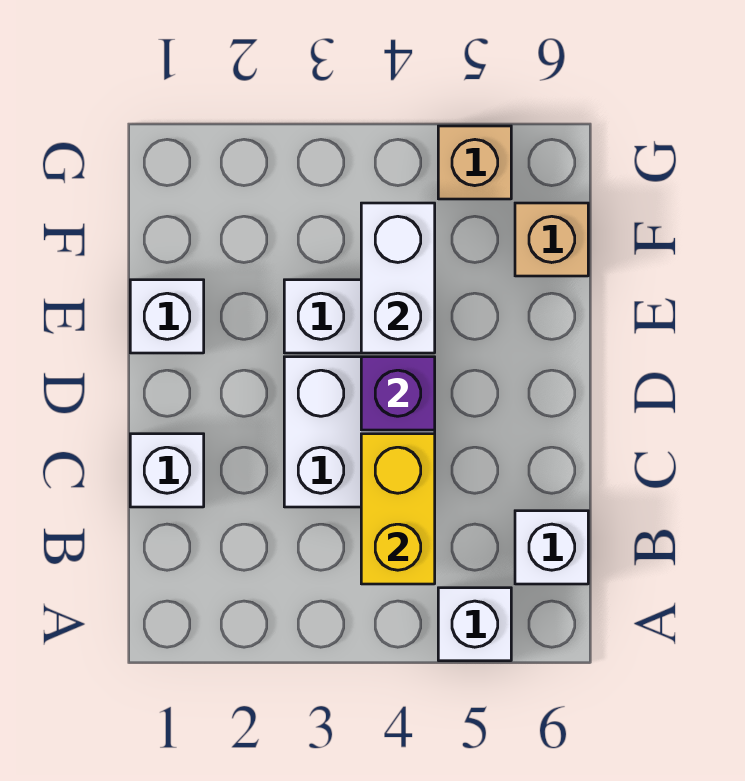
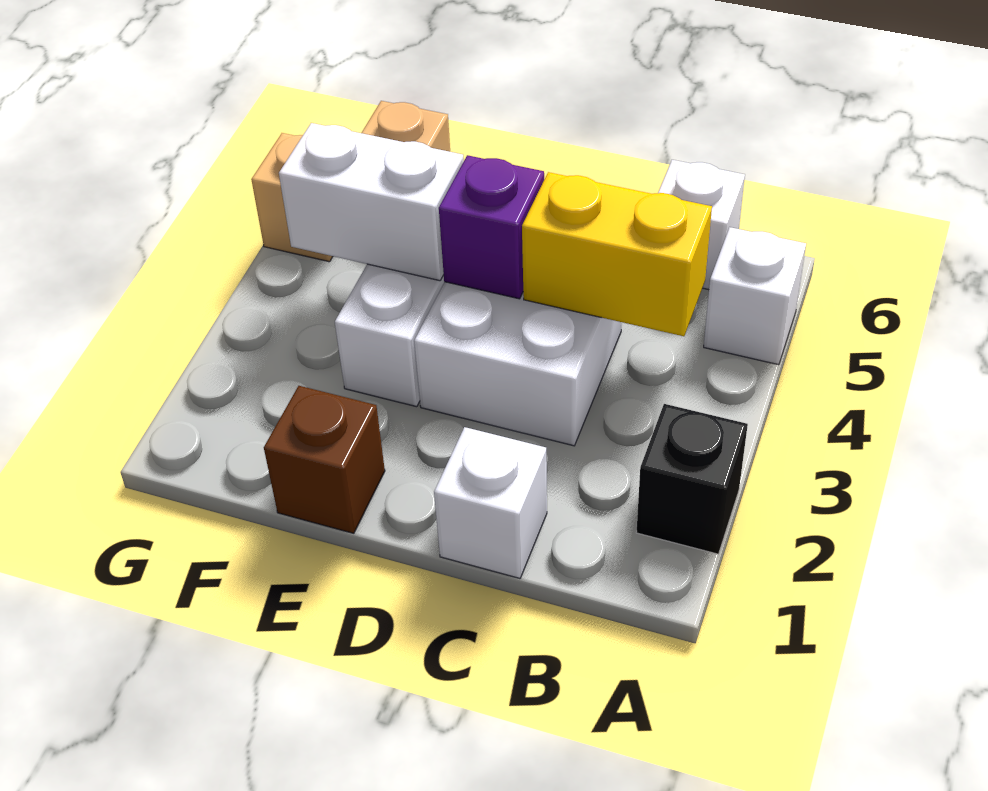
none -> black 1x1 brick [636,404,748,554]
white 1x1 brick [130,280,204,353] -> brown 1x1 brick [264,386,385,533]

